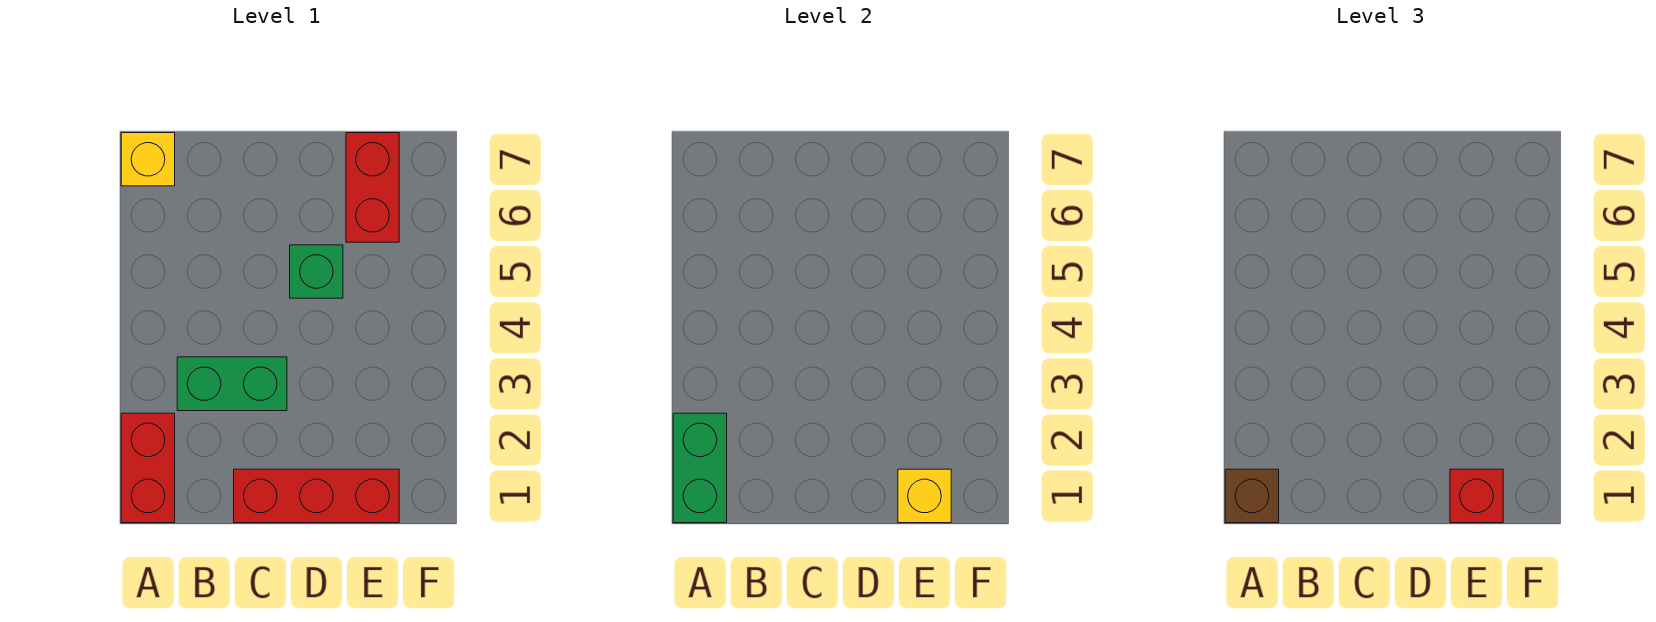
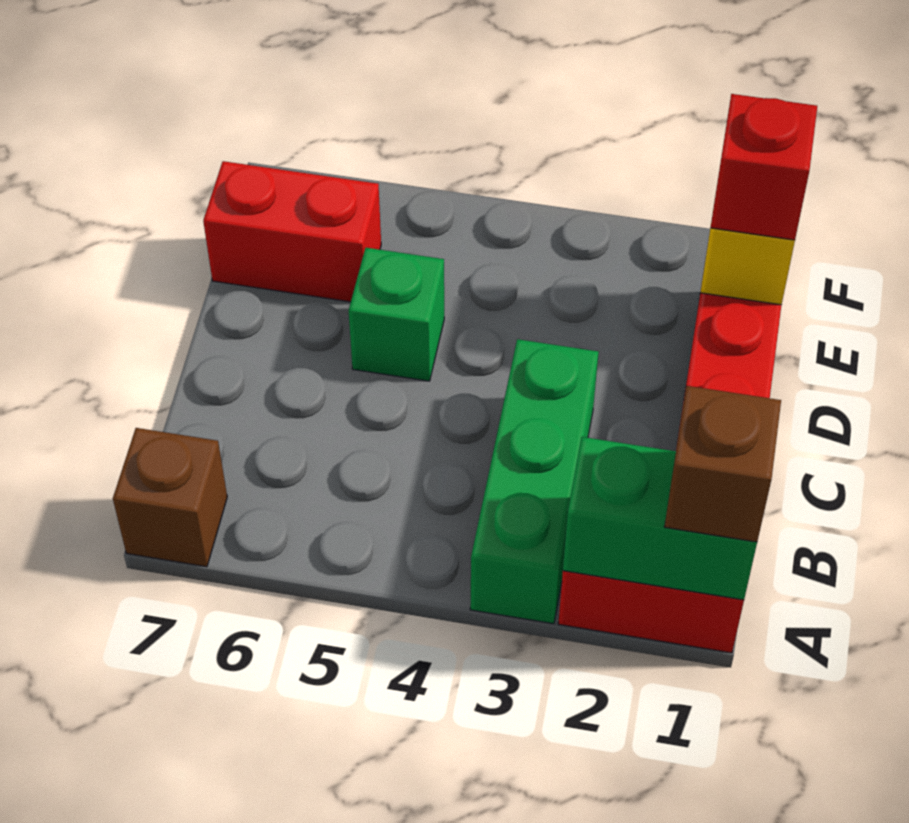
yellow 1x1 brick [121,133,175,186] -> brown 1x1 brick [113,428,227,567]
green 1x2 brick [177,357,287,411] -> green 1x3 brick [470,339,599,624]

